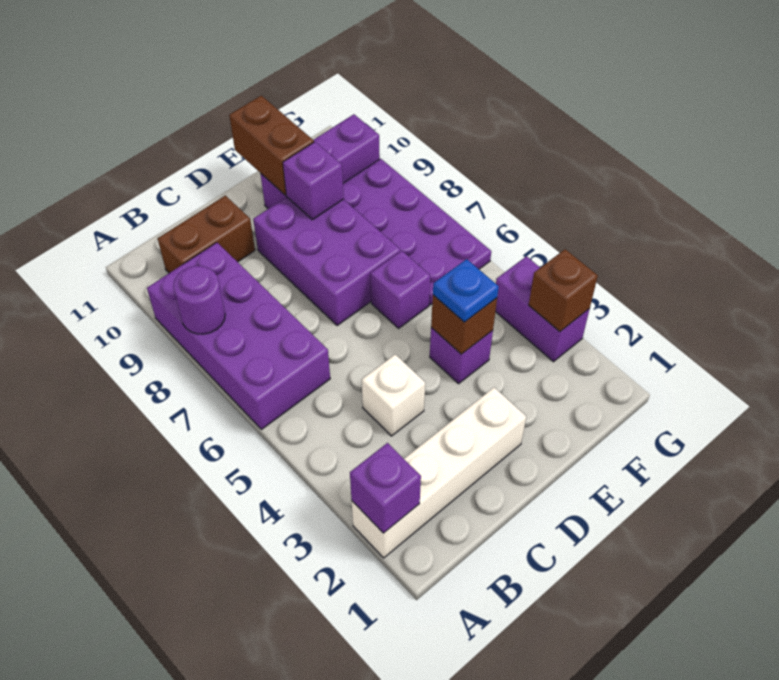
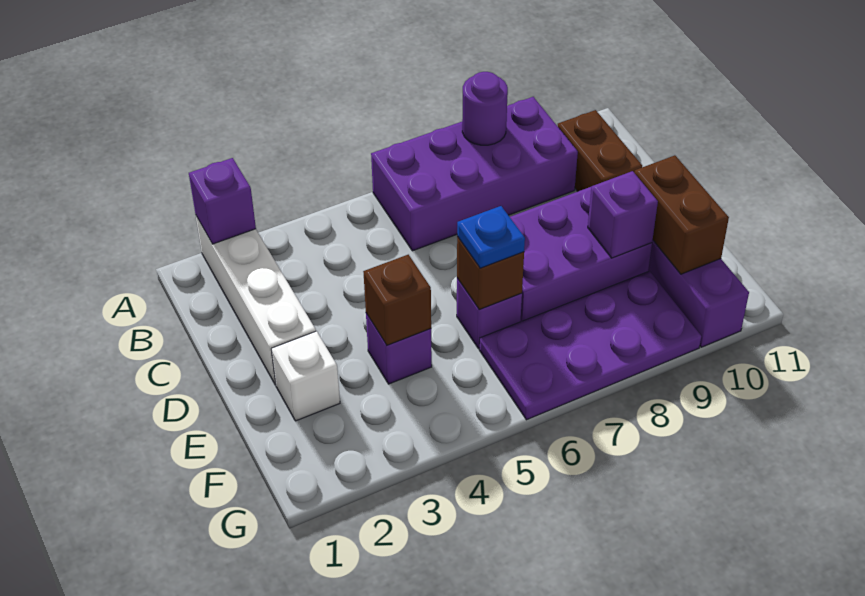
white 1x1 brick [362,354,425,436] -> white 1x1 brick moved to [271,331,340,421]
blue 1x1 plate [433,259,499,322] -> blue 1x1 plate moved to [457,206,525,268]
brown 1x2 brick [229,96,314,195] -> brown 1x2 brick turned to [634,155,729,274]
purple 1x2 brick [495,256,590,362] -> none
brown 1x1 brick [529,249,598,332] -> brown 1x1 brick moved to [457,237,524,310]

